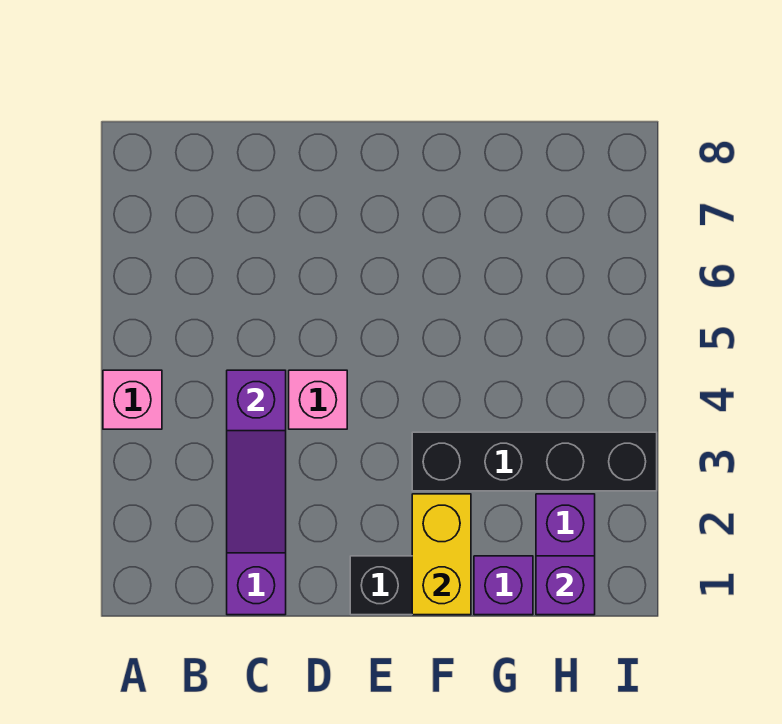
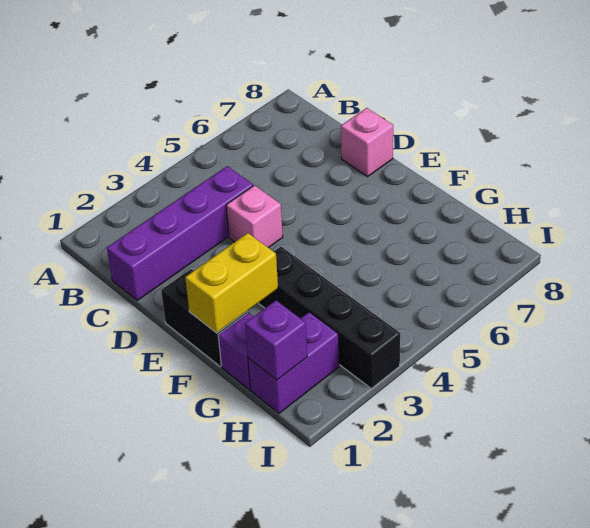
pink 1x1 brick [103,370,162,429] -> pink 1x1 brick moved to [341,108,393,177]
purple 1x3 slope [227,370,286,553] -> none

